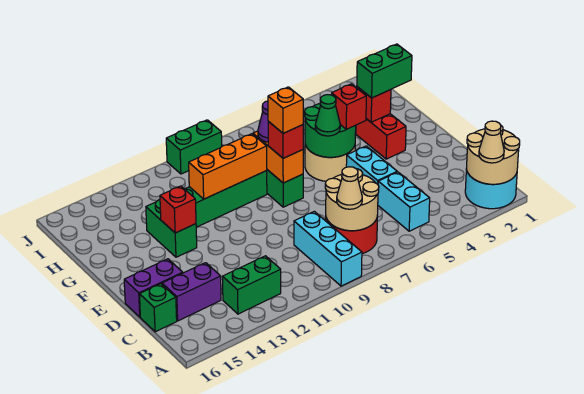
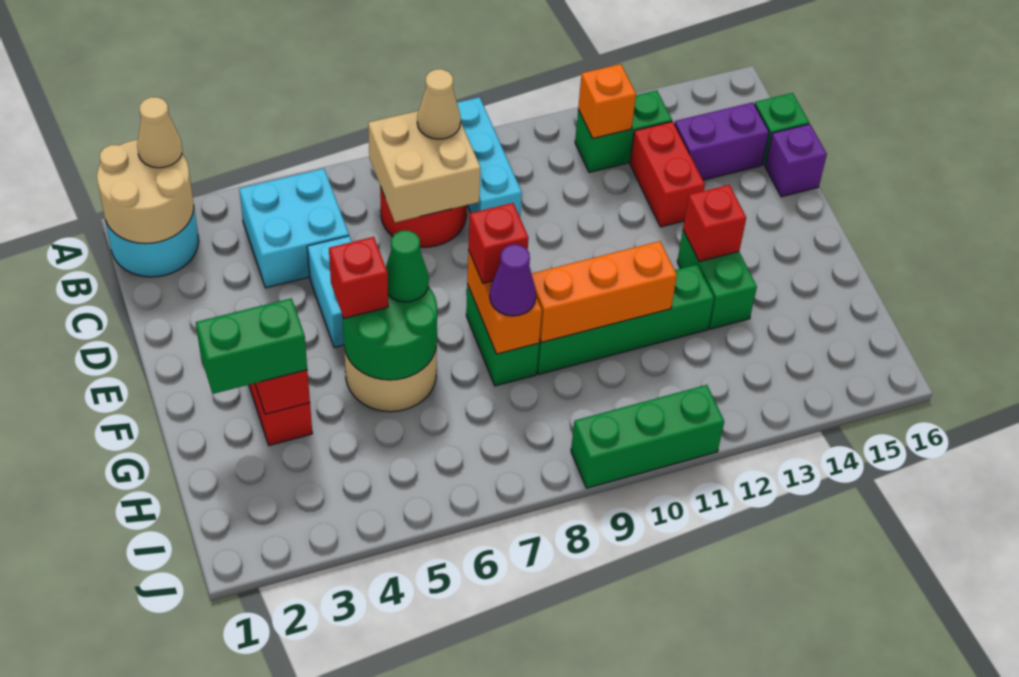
cyan 1x2 brick [378,172,430,231] -> cyan 2x2 brick [239,169,349,288]
tan 2x2 round brick [325,169,379,231] -> tan 2x2 brick [368,111,481,222]
none -> red 1x2 brick [630,122,705,227]
purple 1x2 brick [124,259,183,317] -> purple 1x1 brick [765,124,827,197]
orange 1x1 brick [268,87,303,133] -> orange 1x1 brick moved to [578,64,636,138]
green 1x2 brick [166,120,222,174] -> green 1x3 brick [571,385,724,488]

